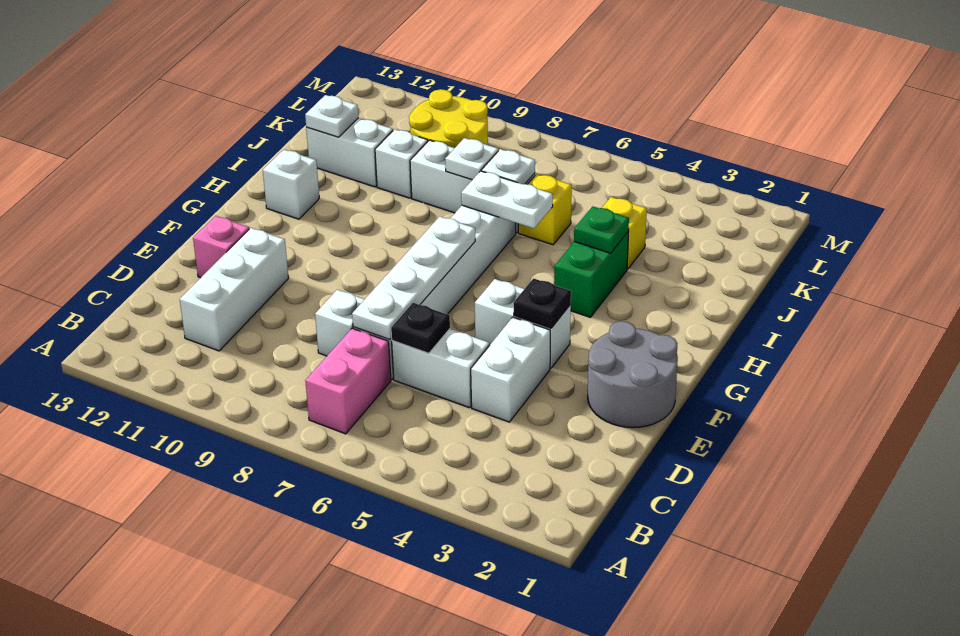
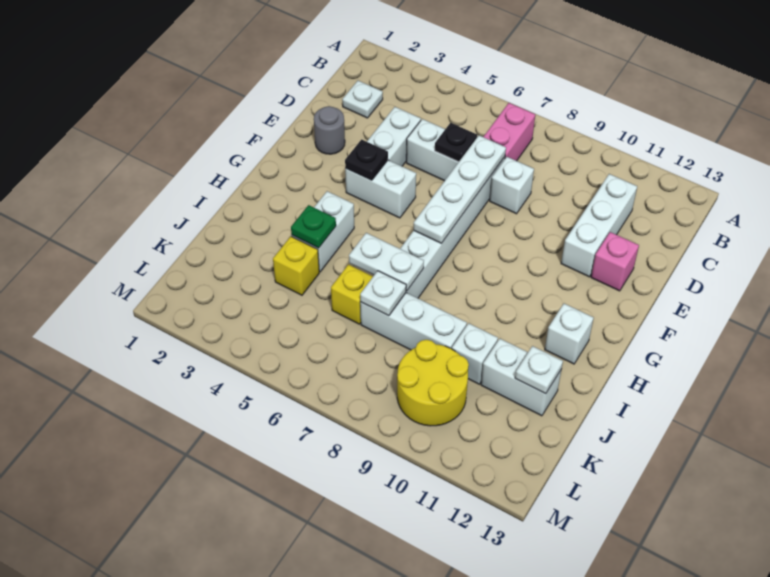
grey 2x2 round brick [588,321,678,428] -> grey 1x1 round brick [314,106,345,154]
green 1x2 brick [554,232,628,317] -> white 1x2 brick [292,191,354,272]
white 1x1 plate [445,138,498,180] -> white 1x1 plate moved to [342,81,383,118]

